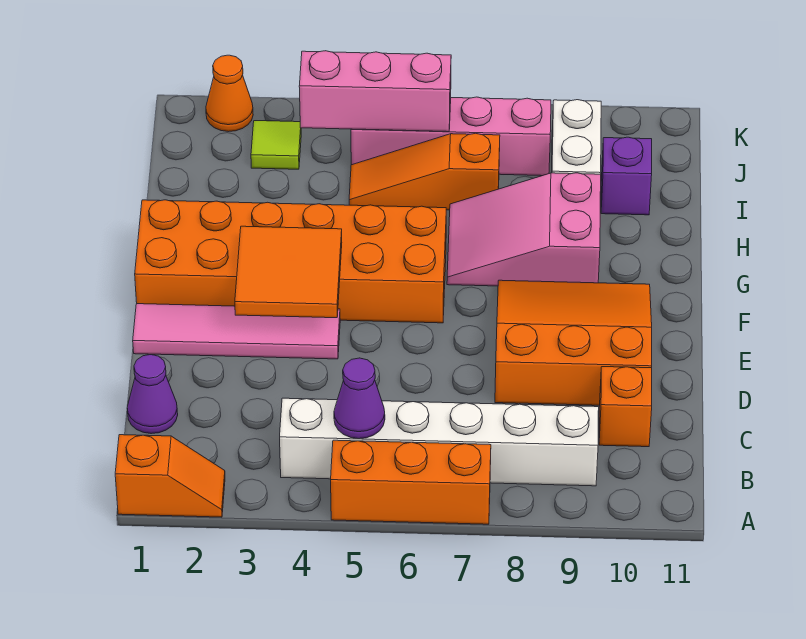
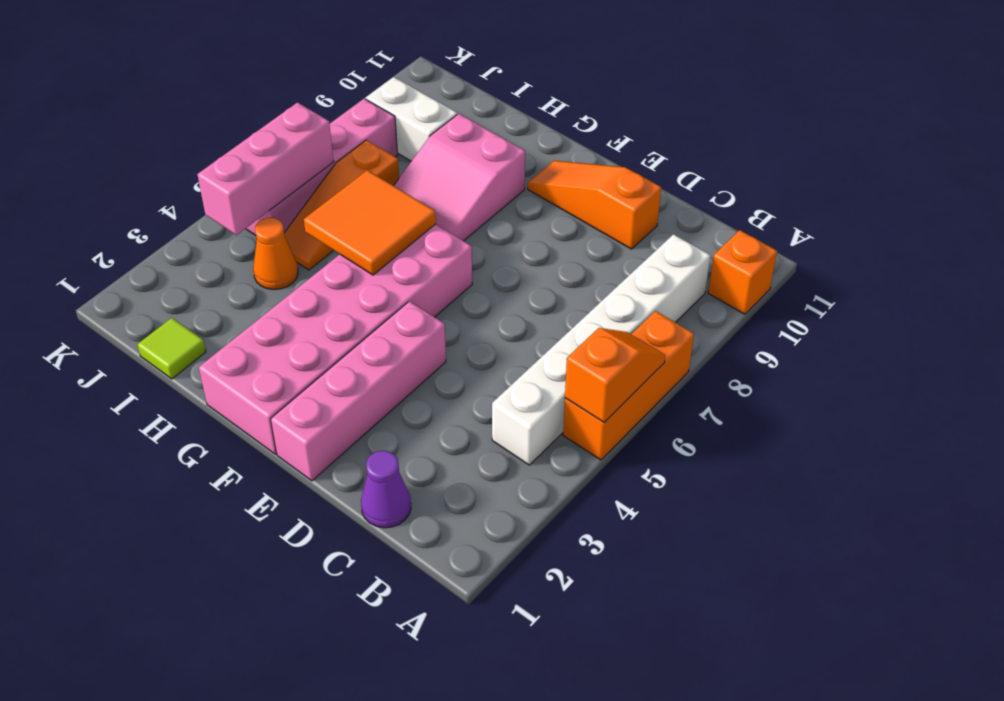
orange 1x2 slope [115,435,225,517] -> orange 1x2 slope moved to [565,328,665,422]
purple 1x1 cone [334,358,385,439] -> none
orange 1x1 brick [599,367,652,447] -> orange 1x1 brick moved to [708,230,777,314]
orange 3x3 slope [495,280,652,405] -> orange 1x3 slope [528,161,661,249]
pink 1x4 tile [133,304,340,359] -> pink 1x4 brick [271,301,446,481]
orange 2x2 tile [235,226,342,318] -> orange 2x2 tile moved to [304,170,436,275]
orange 2x6 brick [135,200,446,323] -> pink 2x6 brick [199,224,472,454]
purple 1x1 brick [601,137,652,215] -> none
lime 1x1 tile [251,121,301,169] -> lime 1x1 tile moved to [137,318,206,379]
orange 1x1 cone [206,55,253,132] -> orange 1x1 cone moved to [253,218,298,289]

